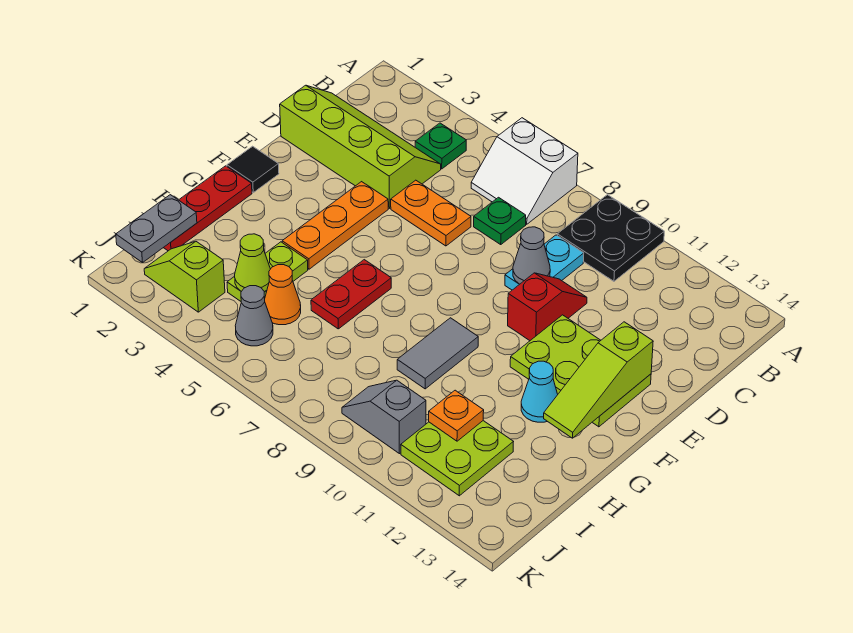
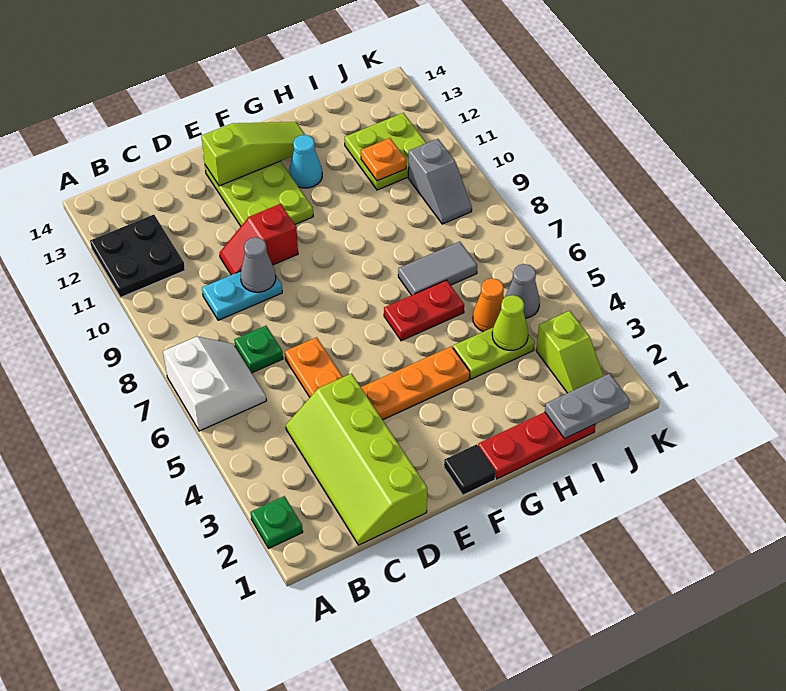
black 2x2 plate [557,195,664,281] -> black 2x2 plate moved to [90,215,185,298]
green 1x1 plate [415,123,466,169] -> green 1x1 plate moved to [251,496,303,548]
grey 1x2 tile [397,318,478,389] -> grey 1x2 tile moved to [398,242,477,295]

